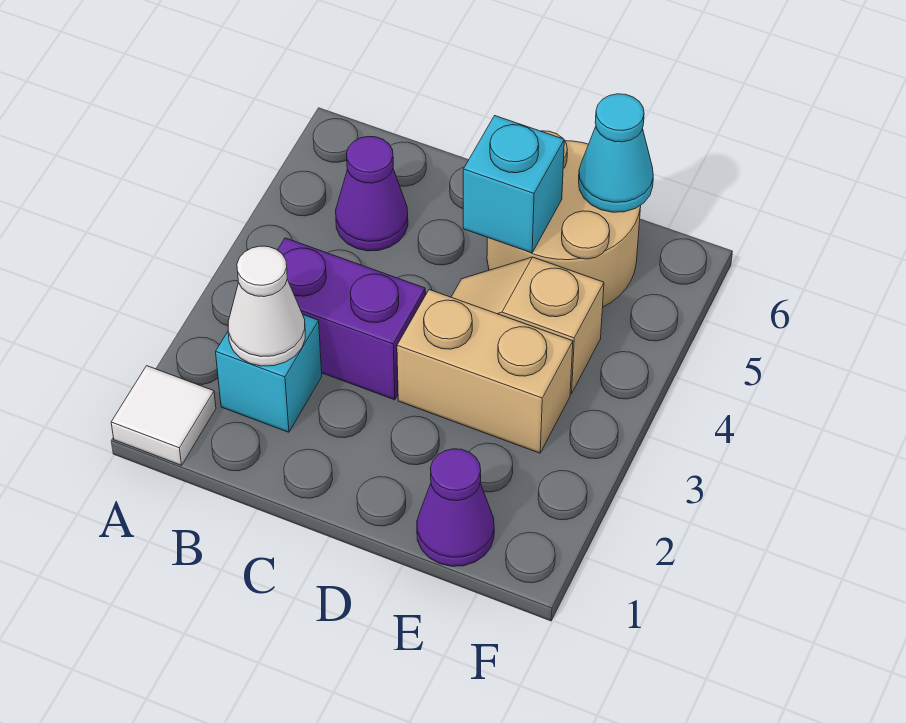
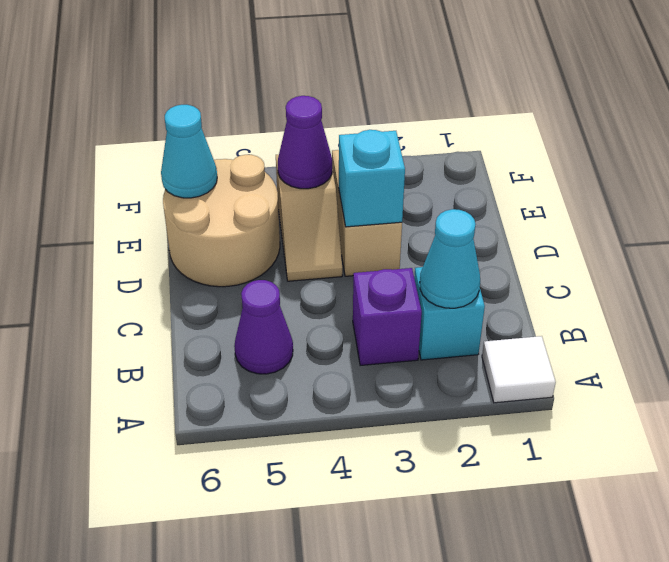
white 1x1 cone [228,246,305,366] -> cyan 1x1 cone [420,209,480,308]
purple 1x2 brick [278,238,426,400] -> purple 1x1 brick [353,268,422,366]
cyan 1x1 brick [463,116,564,253] -> cyan 1x1 brick moved to [339,130,405,227]
purple 1x1 cone [417,449,494,566] -> purple 1x1 cone moved to [278,96,332,189]

